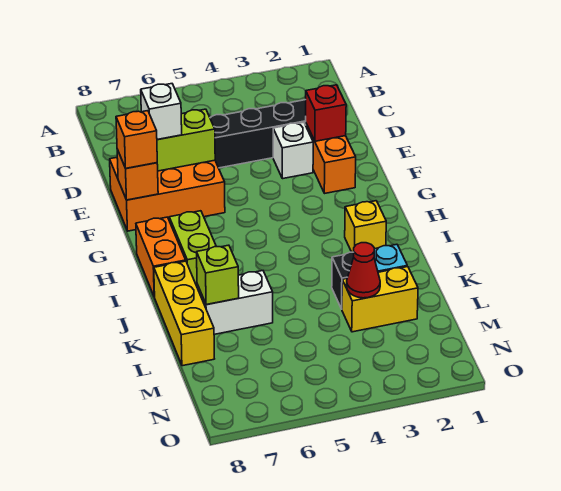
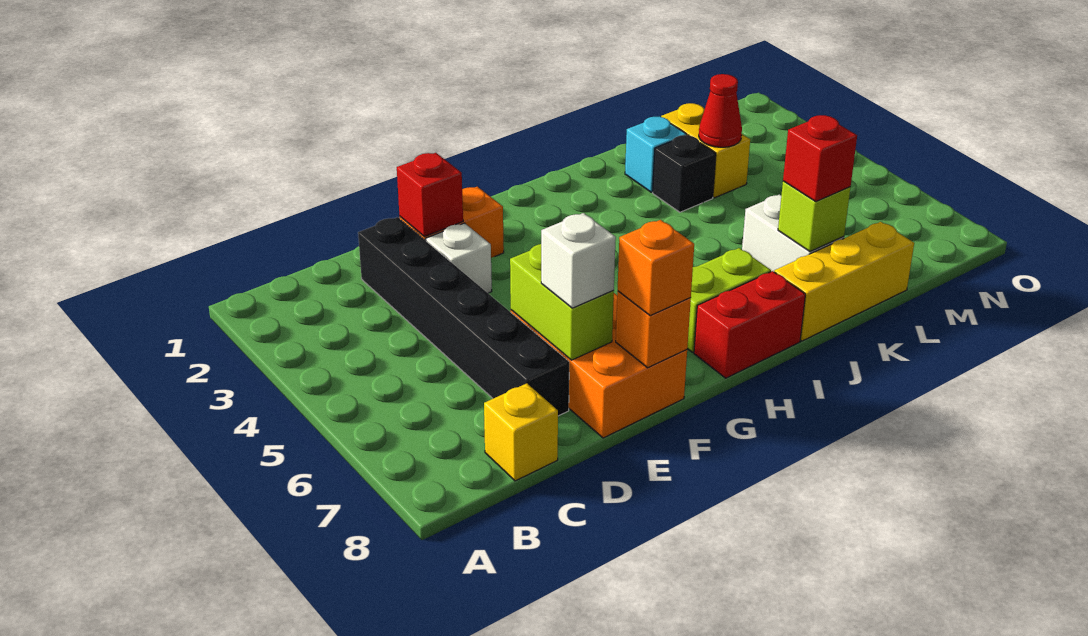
orange 1x2 brick [136,217,186,297] -> red 1x2 brick [694,271,806,378]
yellow 1x1 brick [345,201,386,252] -> yellow 1x1 brick moved to [484,383,558,481]
none -> red 1x1 brick [783,115,857,201]

